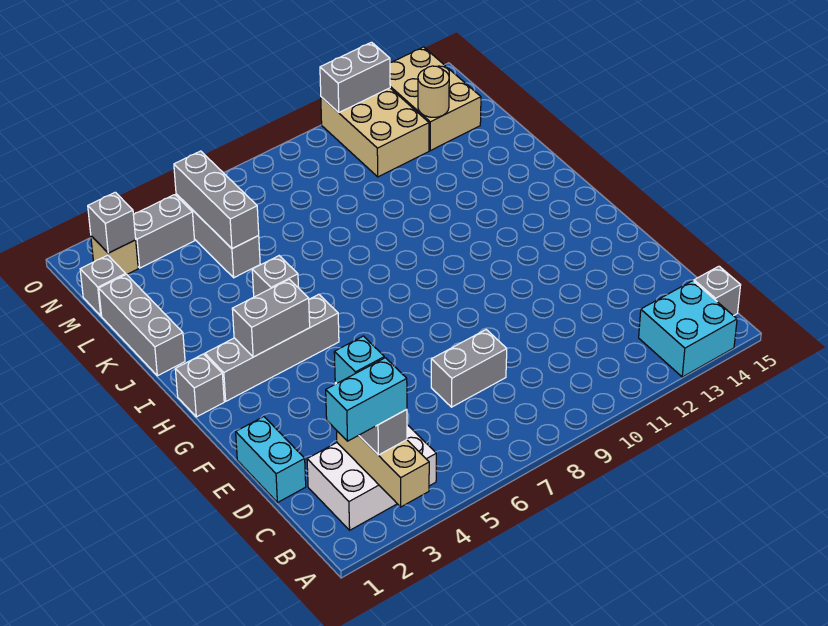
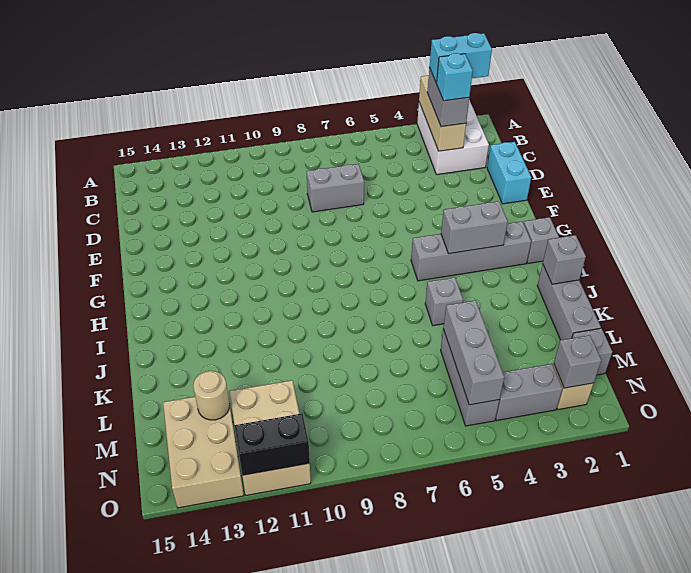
cyan 2x2 brick [639,281,737,377] -> none
white 2x3 brick [307,425,436,530] -> white 2x3 brick turned to [417,100,489,175]
grey 1x1 brick [694,266,741,316] -> grey 1x1 brick moved to [543,235,586,284]
grey 1x2 brick [320,42,390,112] -> black 1x2 brick [235,414,310,475]

